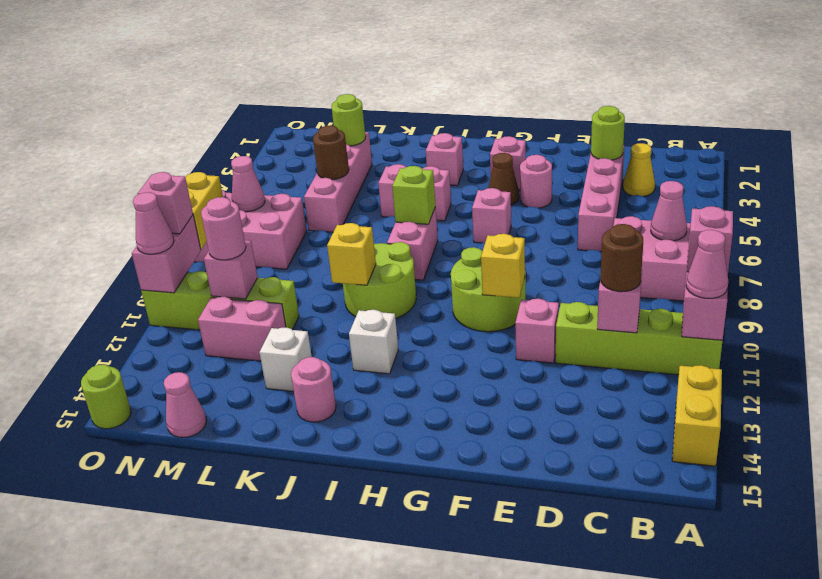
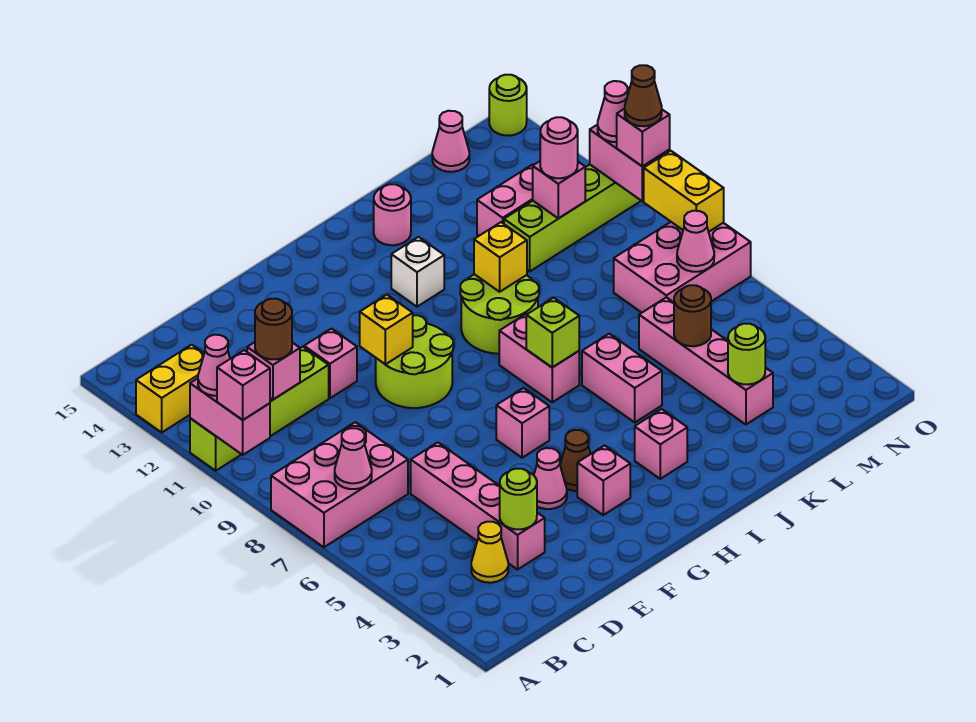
yellow 1x2 brick [672,365,722,466] -> yellow 1x2 brick turned to [136,345,204,432]
pink 1x1 round brick [520,155,552,208] -> pink 1x1 cone [534,448,567,509]
pink 1x2 brick [378,164,451,221] -> pink 1x2 brick turned to [582,334,662,422]
white 1x1 brick [259,327,312,391] -> none
none -> brown 1x1 cone [625,65,662,126]

